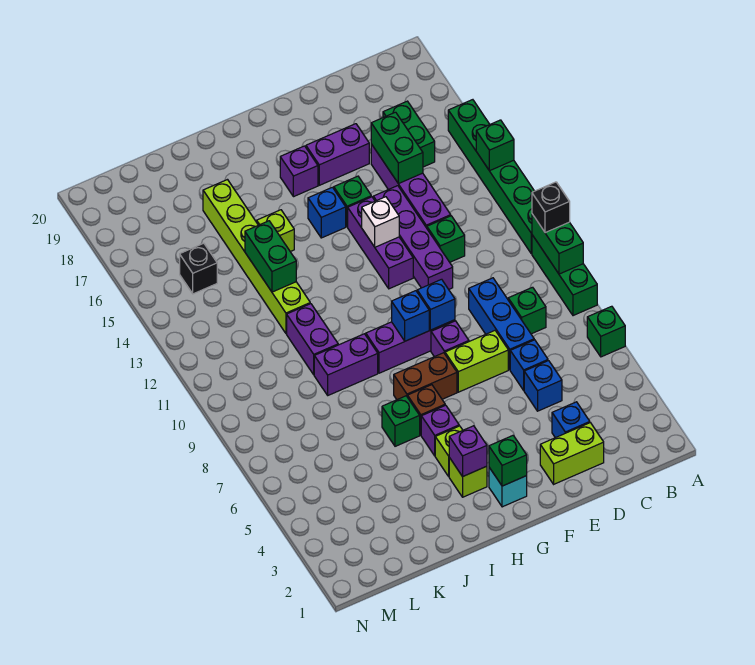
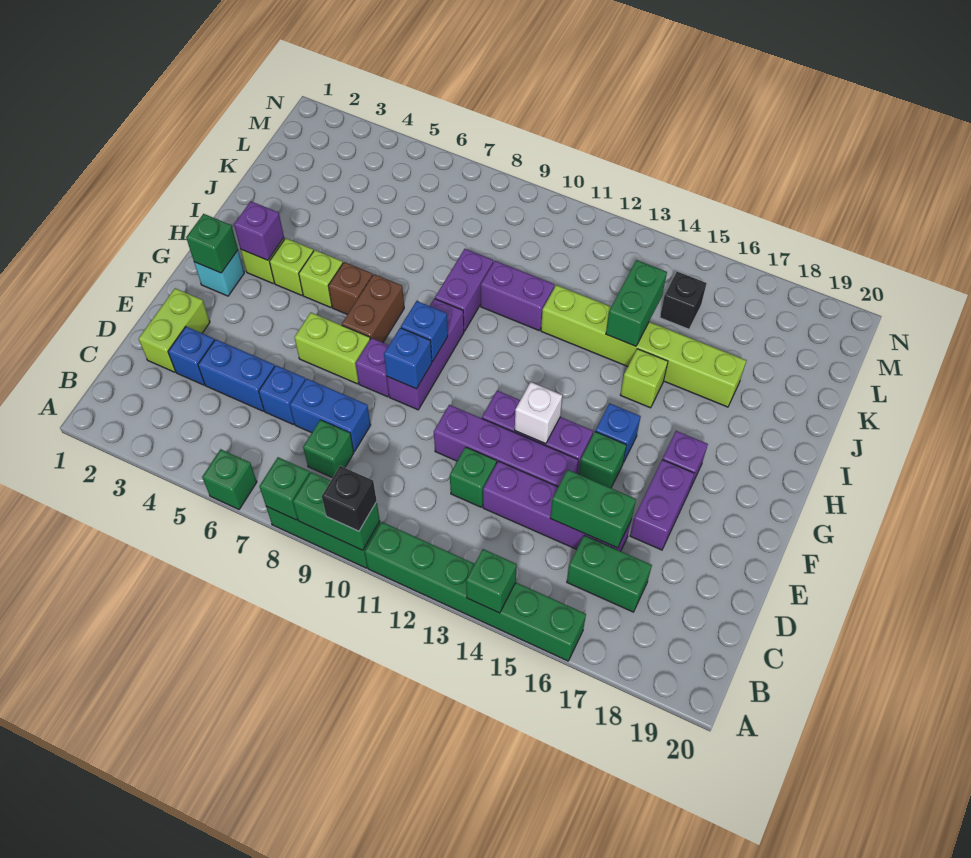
blue 1x1 brick [524,361,562,411] -> blue 1x2 brick [198,339,275,411]
blue 1x3 brick [469,278,534,370] -> blue 1x2 brick [290,379,371,451]
lime 1x2 brick [445,331,508,392] -> lime 1x2 brick turned to [294,313,370,384]
purple 1x1 brick [421,405,459,456] -> lime 1x1 brick [299,250,343,308]
green 1x1 brick [382,396,420,446] -> green 1x1 brick moved to [259,457,310,520]
green 1x2 brick [245,221,296,292] -> green 1x2 brick turned to [606,260,667,346]

